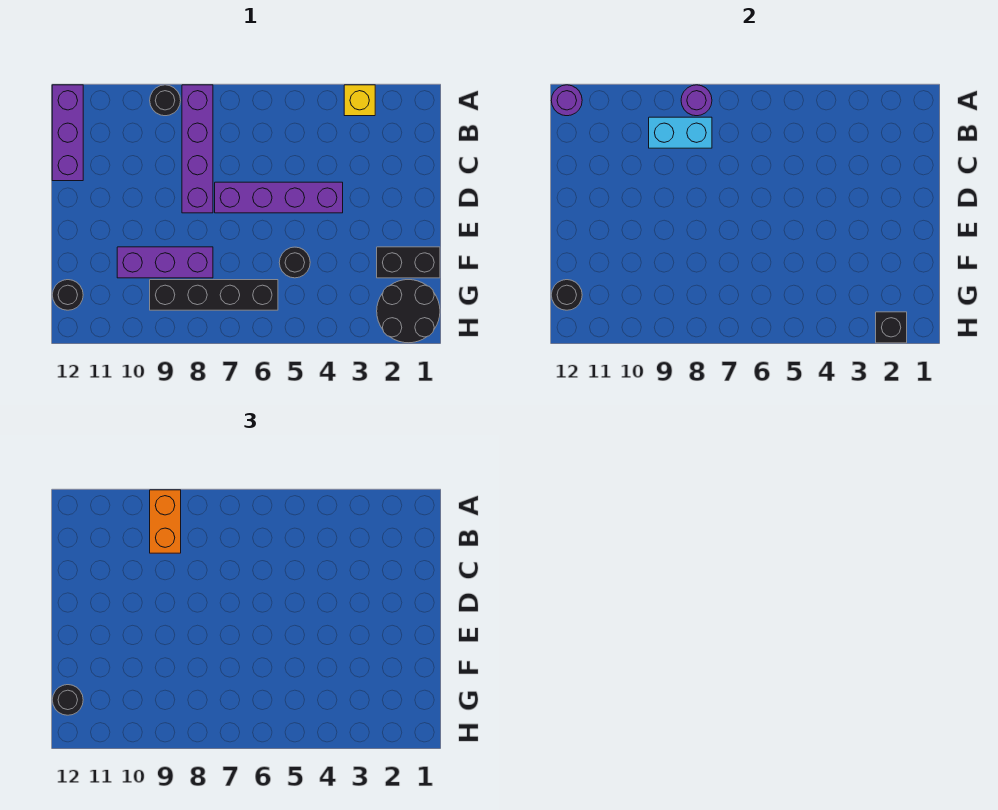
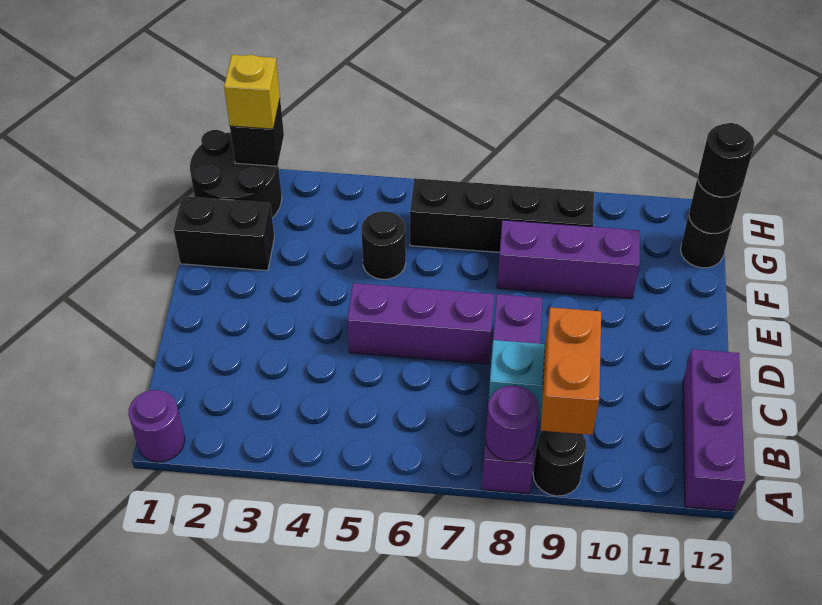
yellow 1x1 brick [344,85,375,116] -> yellow 1x1 brick moved to [224,55,280,129]
purple 1x1 round brick [551,85,582,116] -> purple 1x1 round brick moved to [128,390,185,462]
purple 1x4 brick [215,182,343,213] -> purple 1x3 brick [347,283,494,364]

